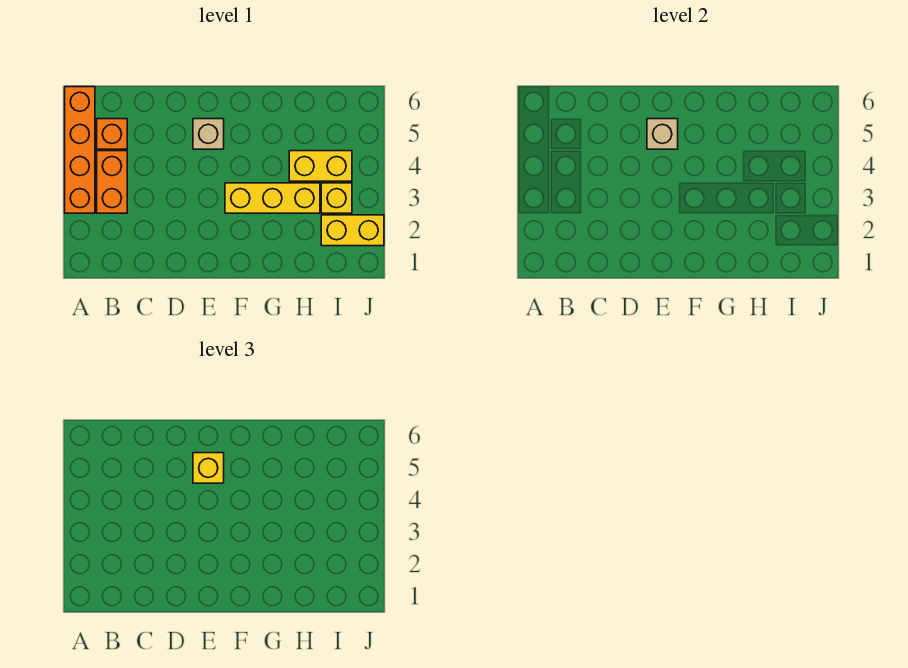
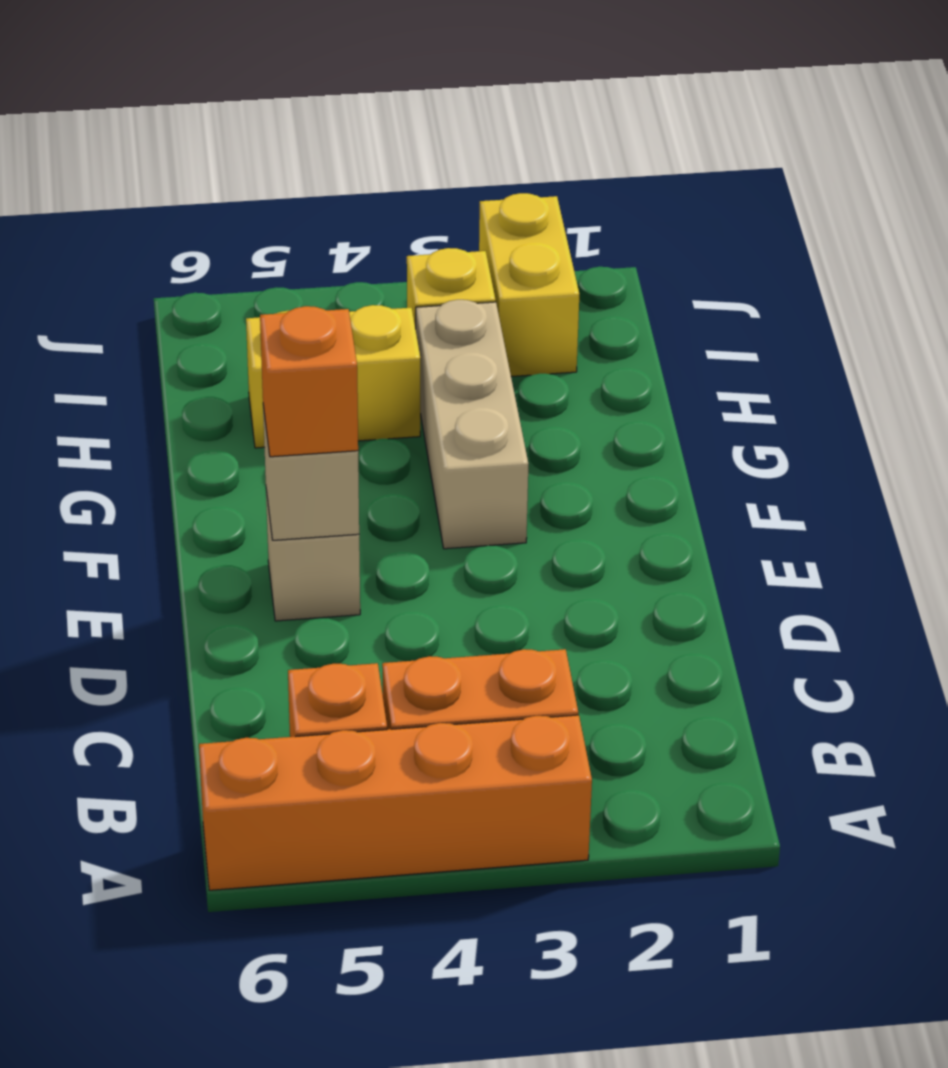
yellow 1x1 brick [193,453,224,483] -> orange 1x1 brick [260,306,358,457]
yellow 1x3 brick [225,183,320,213] -> tan 1x3 brick [416,300,528,549]
yellow 1x2 brick [289,151,352,181] -> yellow 1x2 brick turned to [246,305,420,448]

